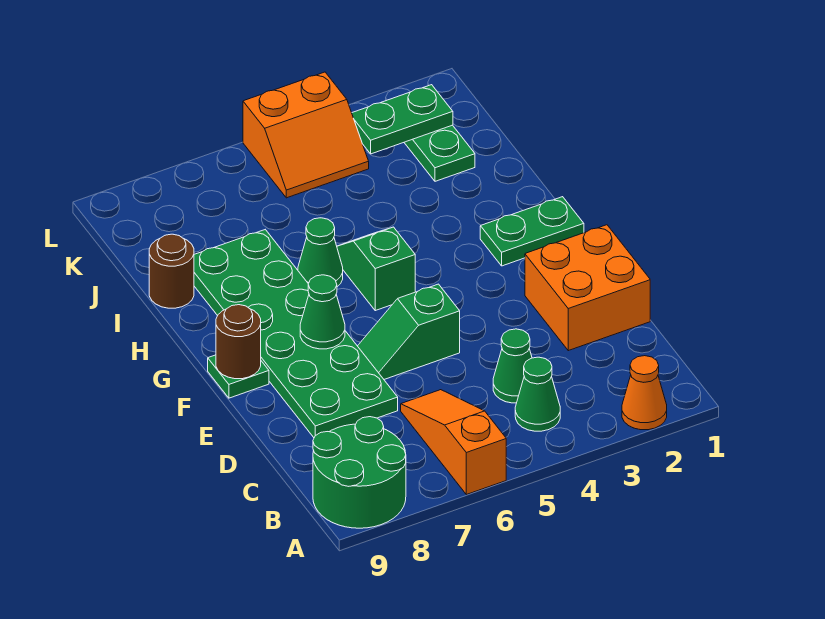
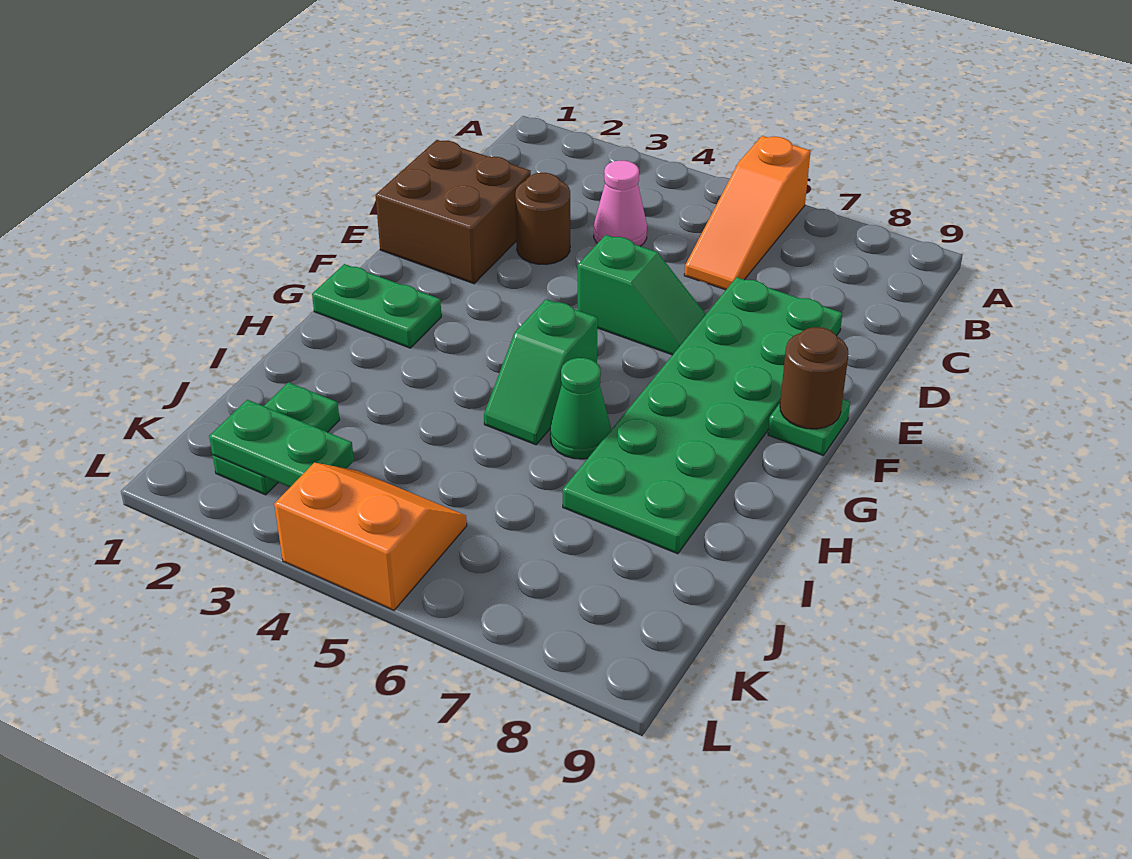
orange 1x1 cone [622,356,667,430] -> none
green 2x2 round brick [313,417,406,528] -> none
green 1x1 cone [515,357,560,431] -> none
green 1x1 cone [493,329,532,403] -> pink 1x1 cone [594,161,647,246]
orange 2x2 brick [525,225,650,351] -> brown 2x2 brick [376,140,531,284]
green 1x1 cone [300,275,345,349] -> none
brown 1x1 round brick [149,234,194,308] -> brown 1x1 round brick moved to [515,173,570,265]

